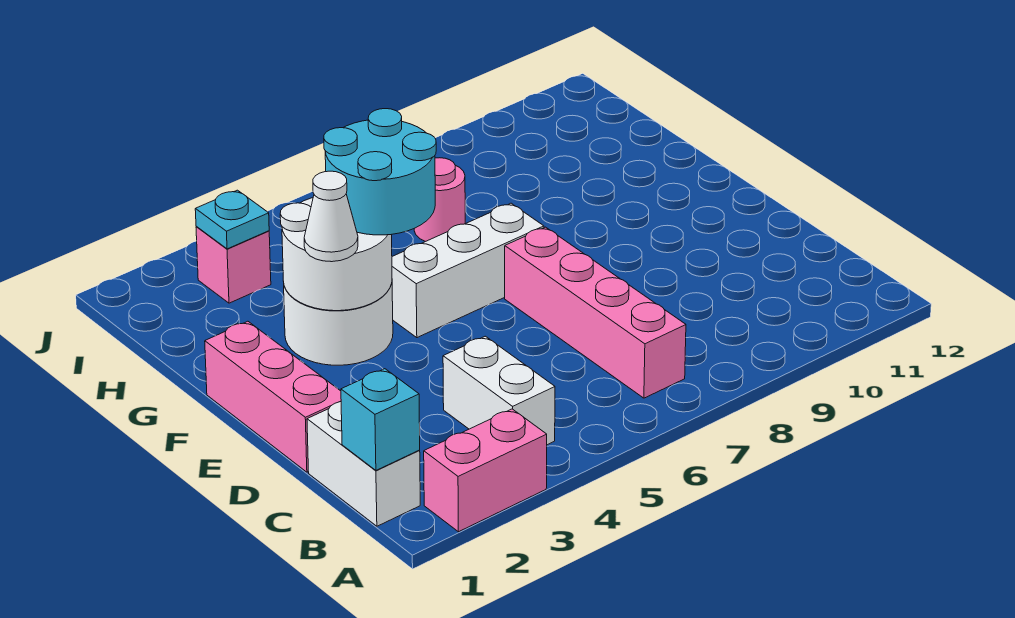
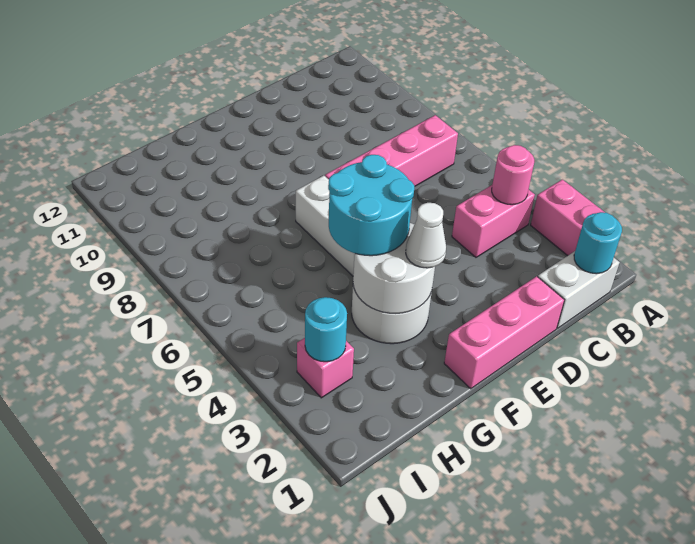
cyan 1x1 brick [341,369,420,470] -> cyan 1x1 round brick [574,212,622,274]
white 1x2 brick [443,336,555,445] -> pink 1x2 brick [452,185,535,257]
pink 1x1 round brick [414,158,465,242] -> pink 1x1 round brick moved to [492,145,534,205]
cyan 1x1 plate [195,190,269,249] -> cyan 1x1 round brick [305,297,347,362]

